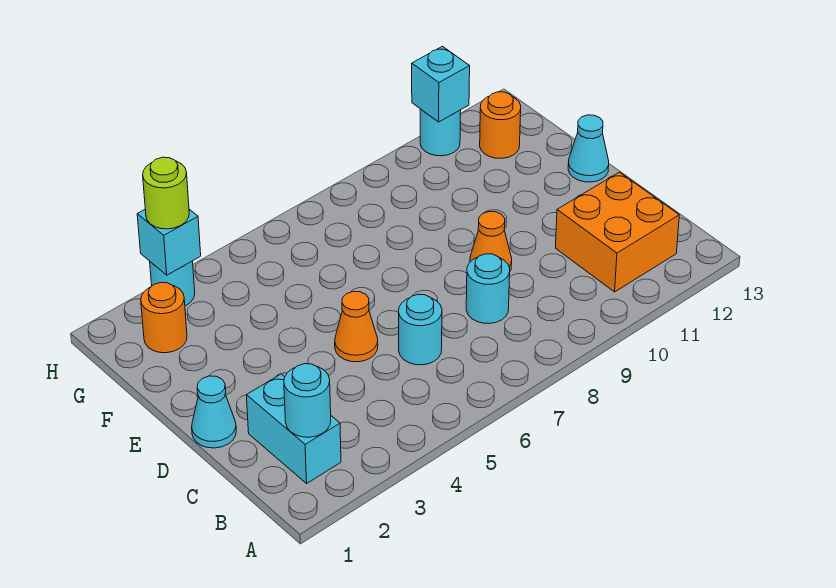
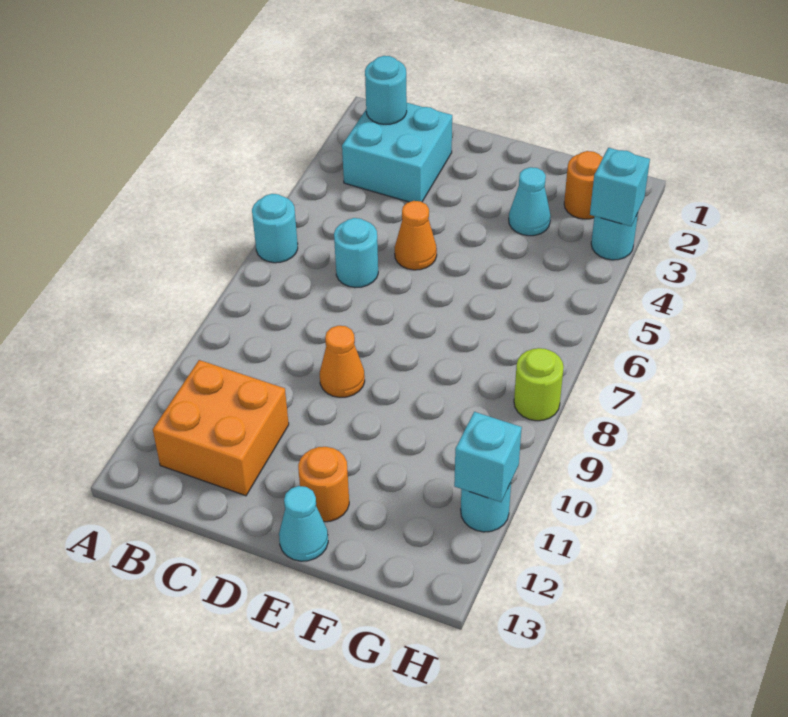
cyan 1x2 brick [247,374,341,483] -> cyan 2x2 brick [342,103,452,202]
cyan 1x1 round brick [466,254,510,324] -> cyan 1x1 round brick moved to [252,194,298,263]
cyan 1x1 cone [192,376,236,448] -> cyan 1x1 cone moved to [509,167,551,236]
orange 1x1 round brick [480,92,521,158] -> orange 1x1 round brick moved to [298,447,349,522]
lime 1x1 round brick [143,157,189,229] -> lime 1x1 round brick moved to [514,348,564,421]

